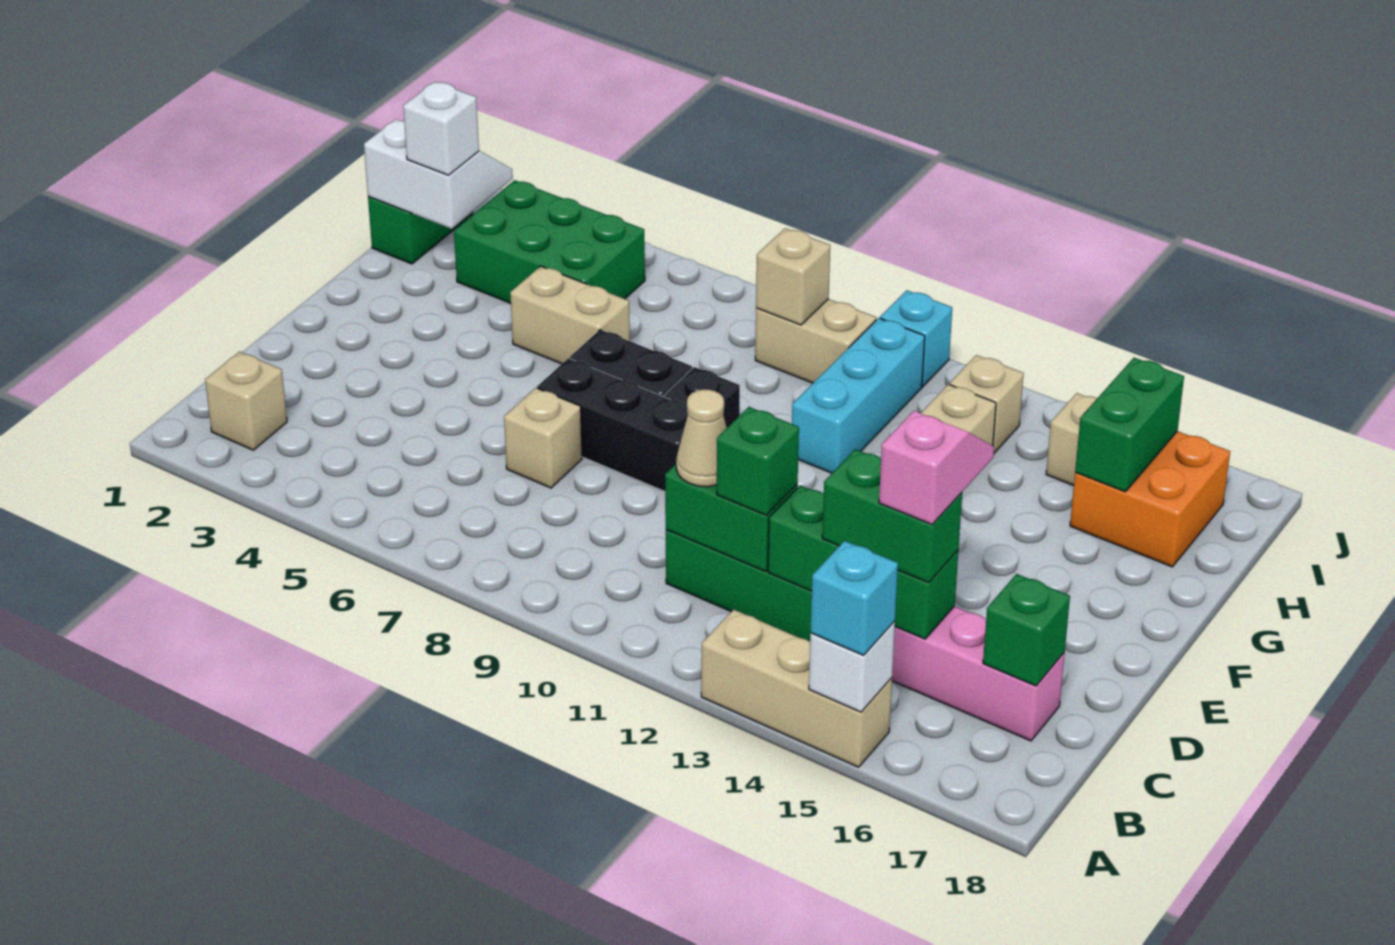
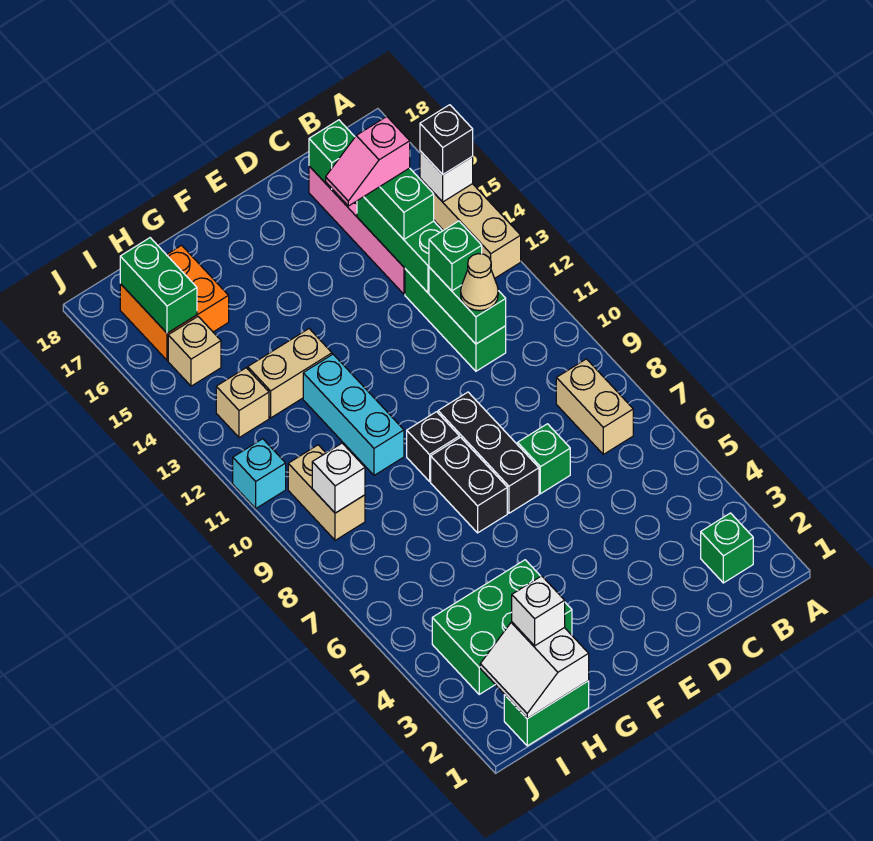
cyan 1x1 brick [811,541,898,655] -> black 1x1 brick [420,105,473,174]
tan 1x1 brick [205,352,287,450] -> green 1x1 brick [701,513,753,583]
tan 1x1 brick [504,388,582,488] -> green 1x1 brick [518,424,570,494]
tan 1x2 brick [510,266,630,364] -> tan 1x2 brick moved to [556,359,633,454]
cyan 1x3 brick [792,318,925,473] -> cyan 1x3 brick turned to [303,354,404,475]
green 2x3 brick [454,180,645,303] -> green 2x3 brick turned to [432,560,572,694]
green 1x2 brick [1075,358,1184,492] -> green 1x2 brick turned to [120,238,197,333]
tan 1x1 brick [756,228,830,325] -> white 1x1 brick [312,443,365,513]

